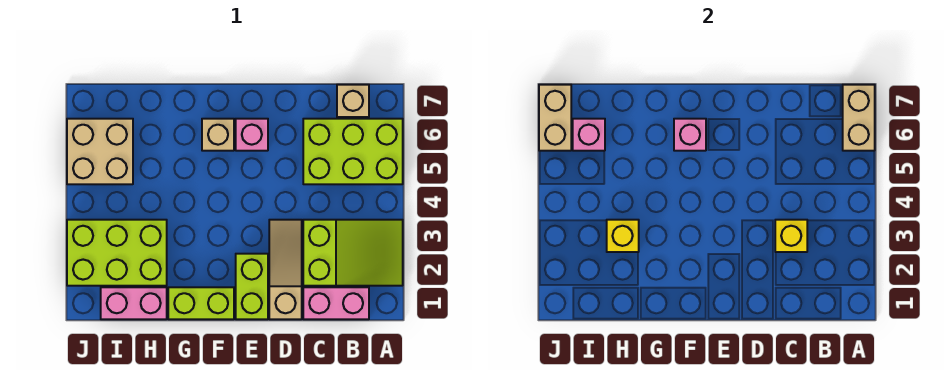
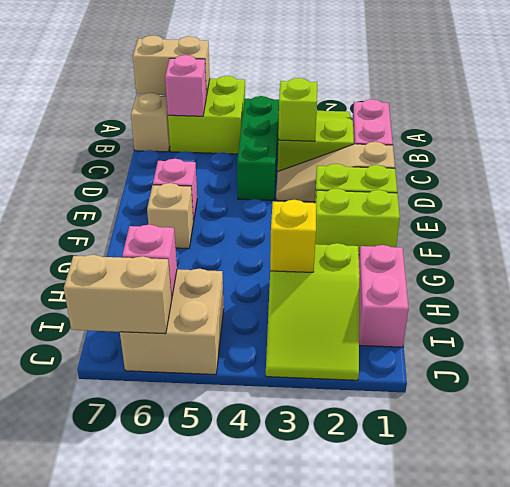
lime 2x3 brick [303,119,403,184] -> lime 2x2 brick [168,76,245,154]
none -> green 1x3 brick [237,96,279,200]
yellow 1x1 brick [775,220,807,252] -> lime 1x1 brick [278,78,317,141]
lime 1x2 brick [168,287,234,319] -> lime 1x2 brick turned to [315,188,400,255]
pink 1x1 brick [674,119,706,151] -> pink 1x1 brick moved to [165,55,206,116]
lime 2x3 brick [67,220,167,286] -> lime 2x3 slope [266,243,360,380]

